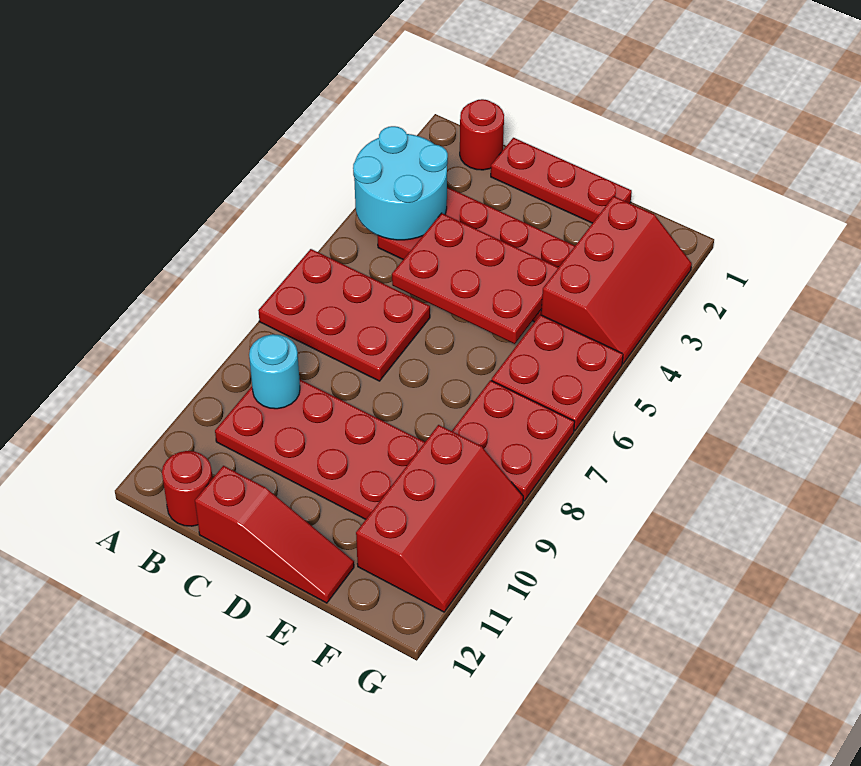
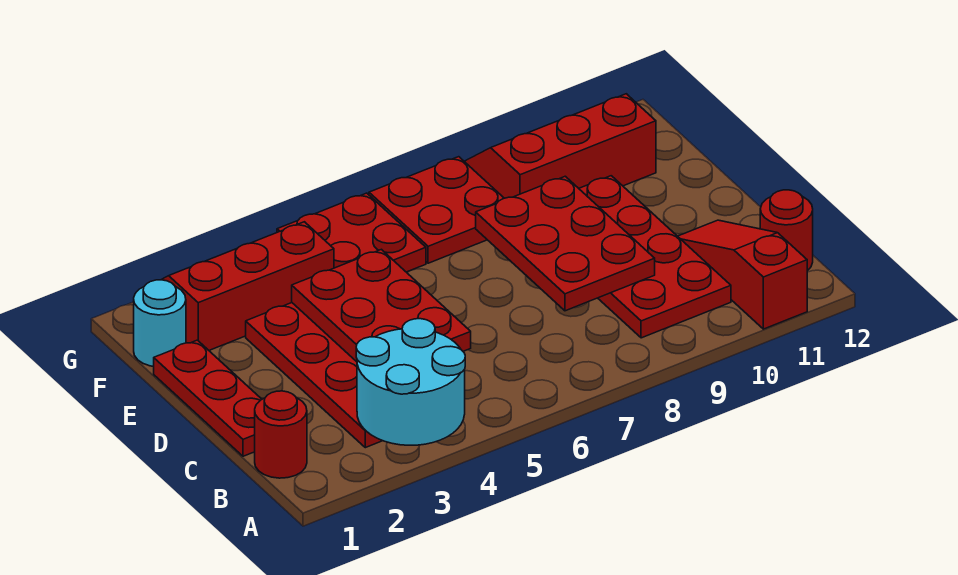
red 2x3 plate [258,249,430,381] -> red 2x3 plate moved to [476,176,655,311]
cyan 1x1 round brick [249,334,300,409] -> cyan 1x1 round brick moved to [134,280,186,366]
red 1x3 slope [195,466,354,603] -> red 1x3 slope moved to [678,220,807,329]

